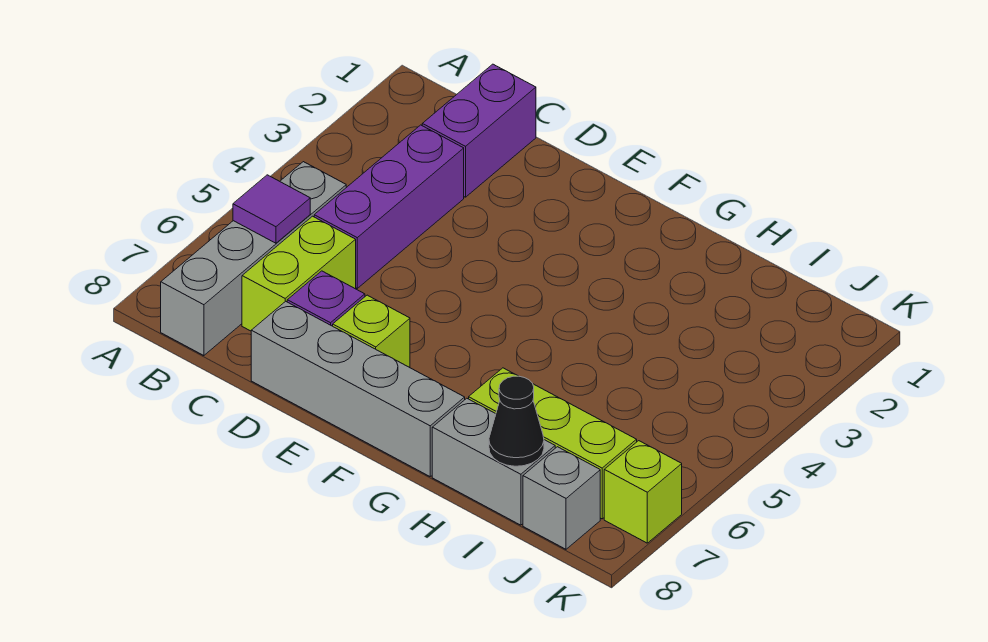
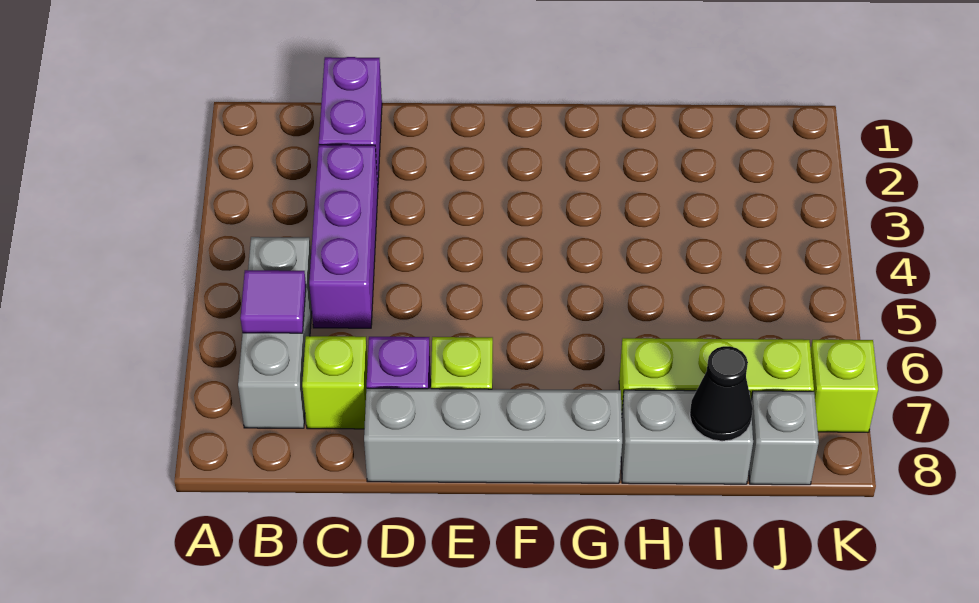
grey 1x4 brick [161,162,346,356] -> grey 1x3 brick [238,237,312,428]
lime 1x2 brick [242,216,356,331] -> lime 1x1 brick [302,336,368,429]

